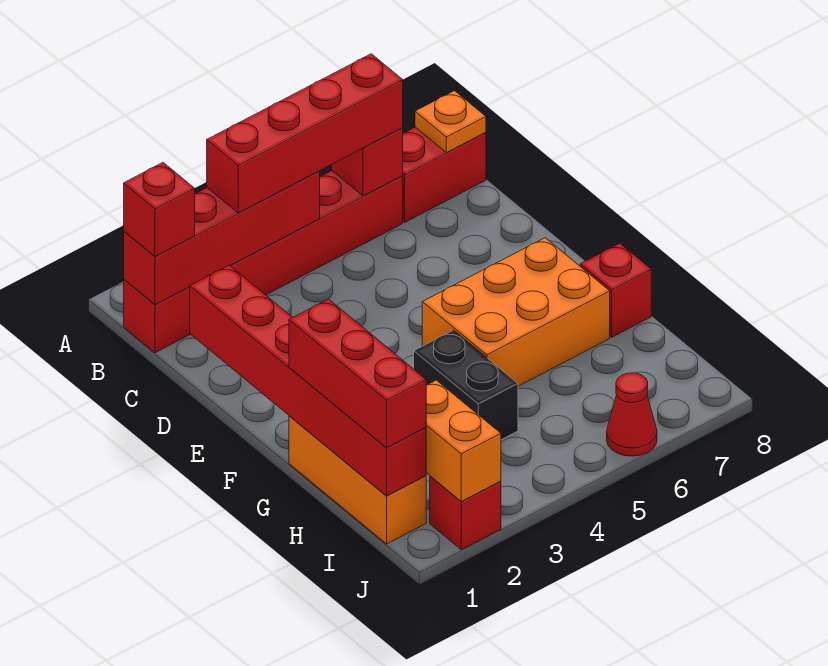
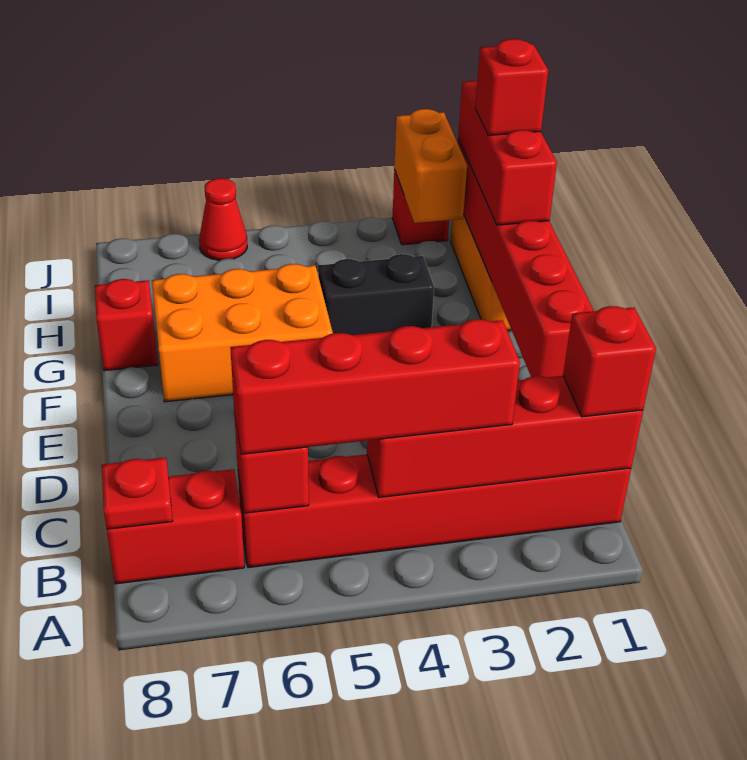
orange 1x1 plate [415,91,486,153] -> red 1x1 plate [102,458,173,529]
black 1x2 brick [414,330,518,440] -> black 1x2 brick turned to [318,254,434,335]
none -> red 1x1 brick [475,39,548,135]

